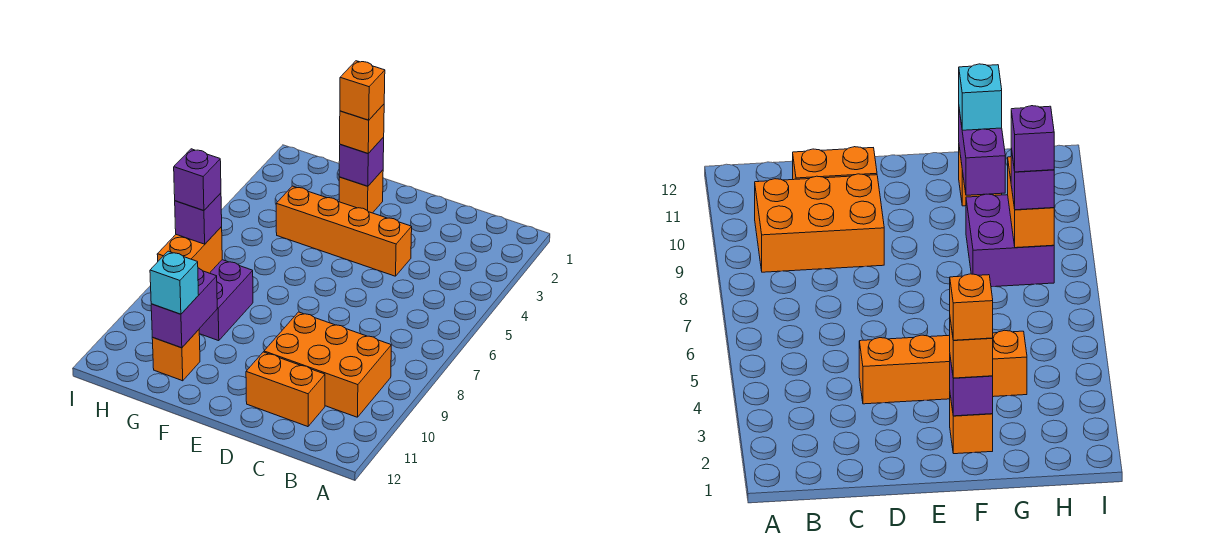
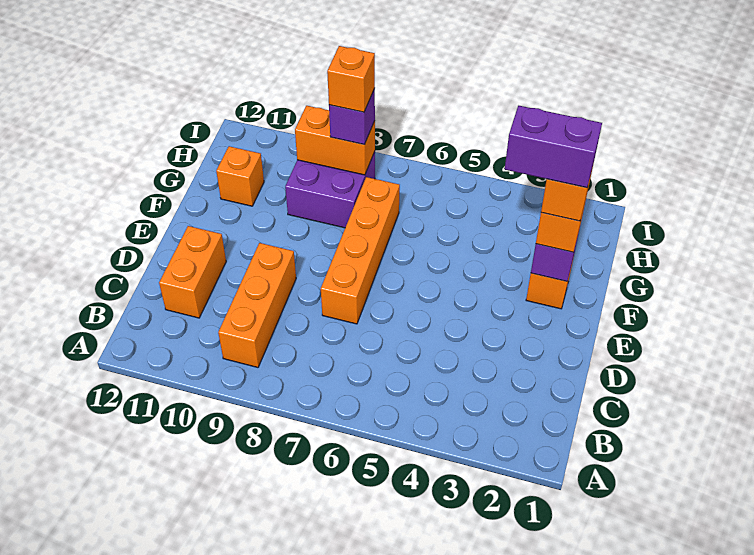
orange 2x3 brick [264,312,391,417] -> orange 1x3 brick [218,243,296,367]
orange 1x4 brick [276,186,412,276] -> orange 1x4 brick moved to [321,177,400,324]
purple 1x2 brick [151,268,217,348] -> purple 1x2 brick moved to [505,106,602,188]
cyan 1x1 brick [150,251,198,314] -> none
purple 1x1 brick [174,149,221,211] -> orange 1x1 brick [327,46,375,112]

